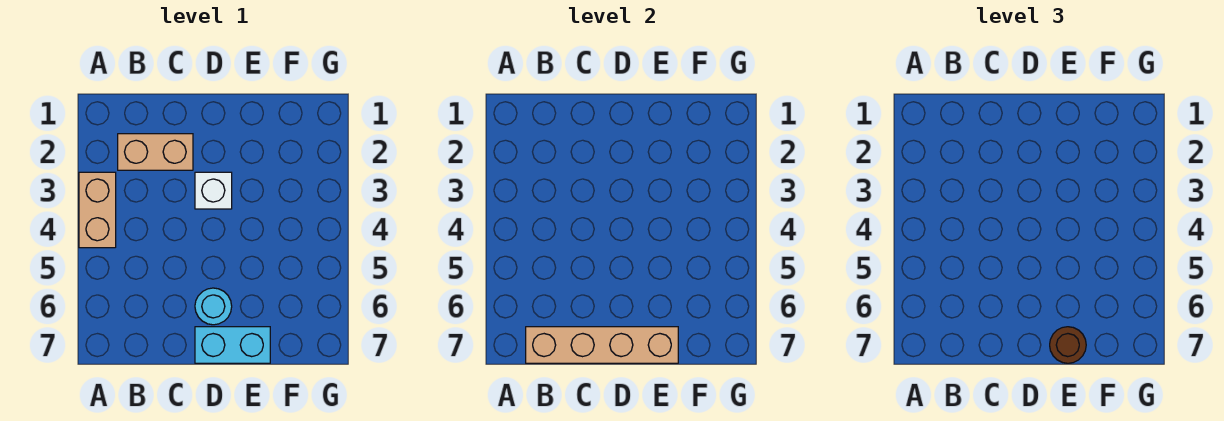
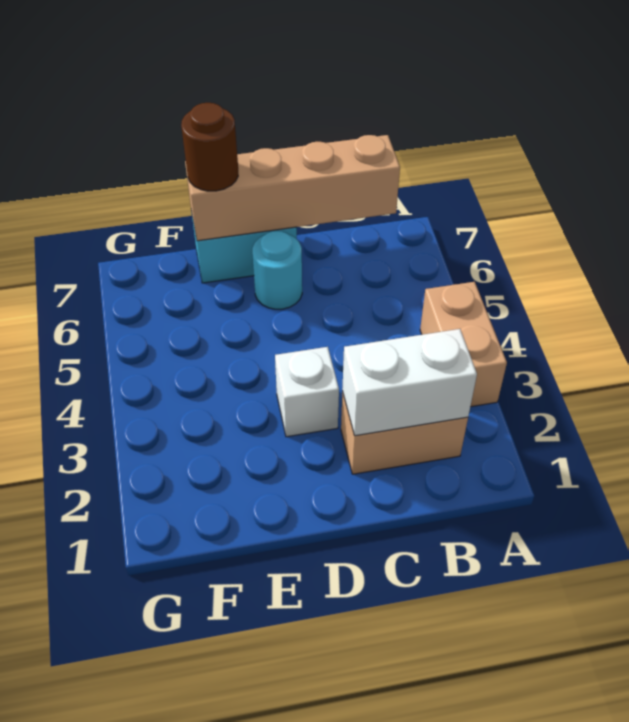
none -> white 1x2 brick [342,329,477,436]

